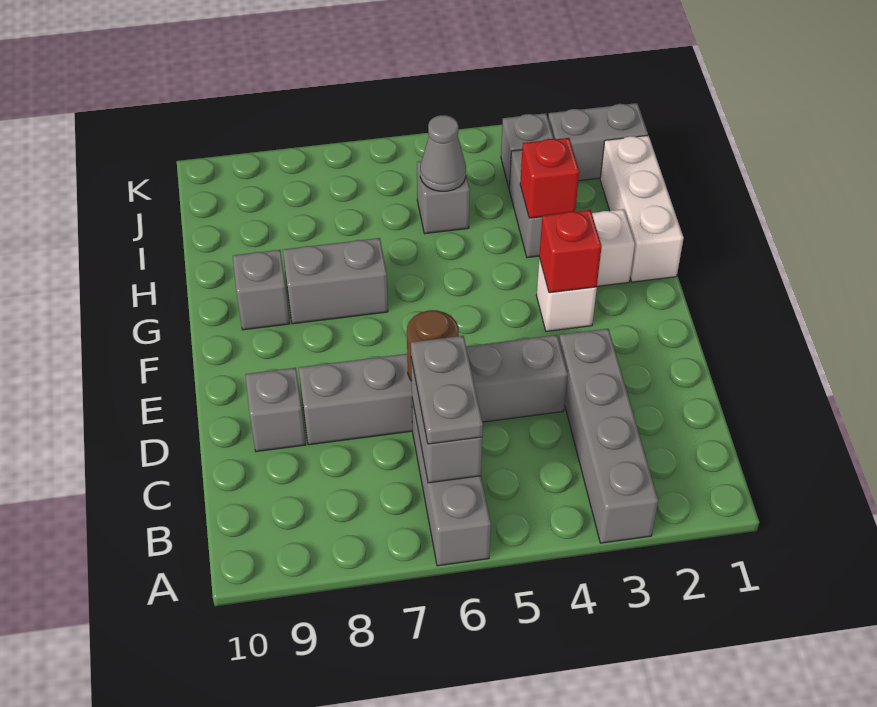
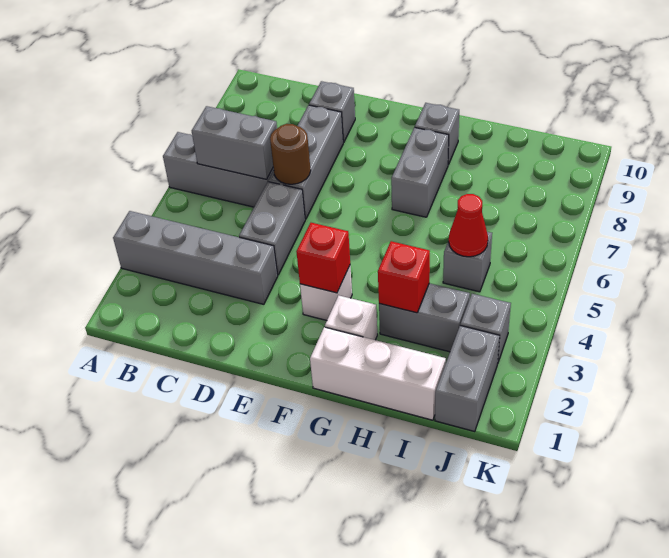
grey 1x2 plate [411,336,483,444] -> none
grey 1x1 cone [420,115,466,191] -> red 1x1 cone [449,194,488,257]

